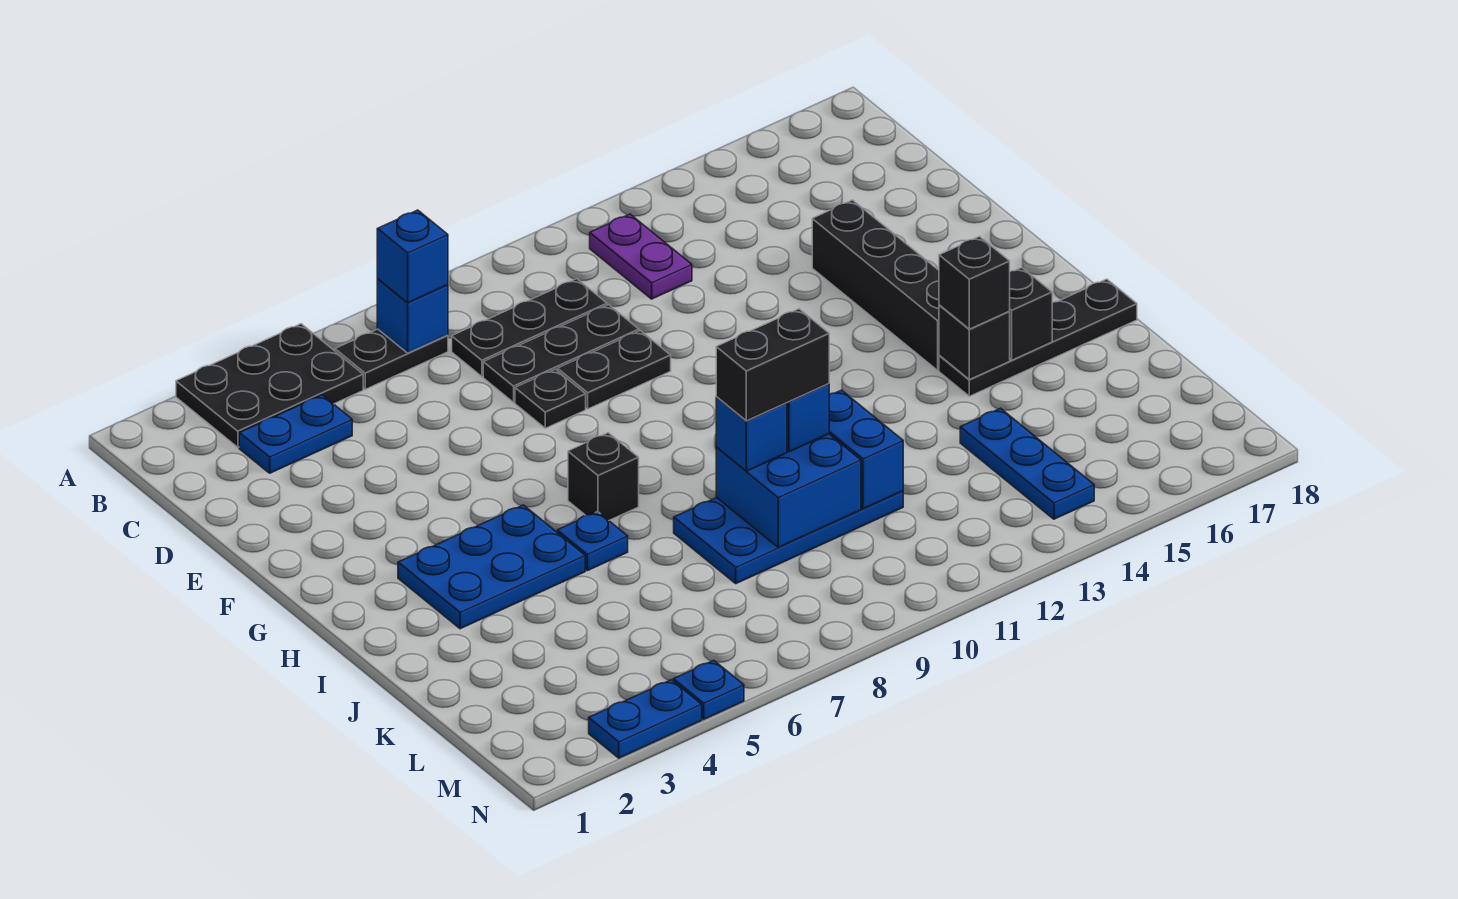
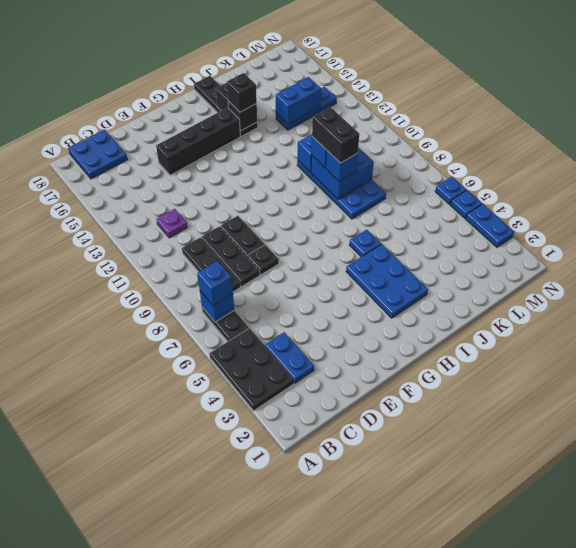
purple 1x2 plate [590,214,692,299] -> purple 1x1 plate [157,209,187,238]
none -> blue 2x2 plate [68,130,127,179]
black 1x1 brick [568,433,639,520] -> none
none -> blue 1x2 brick [276,77,321,124]
none -> blue 1x1 plate [435,177,466,204]

